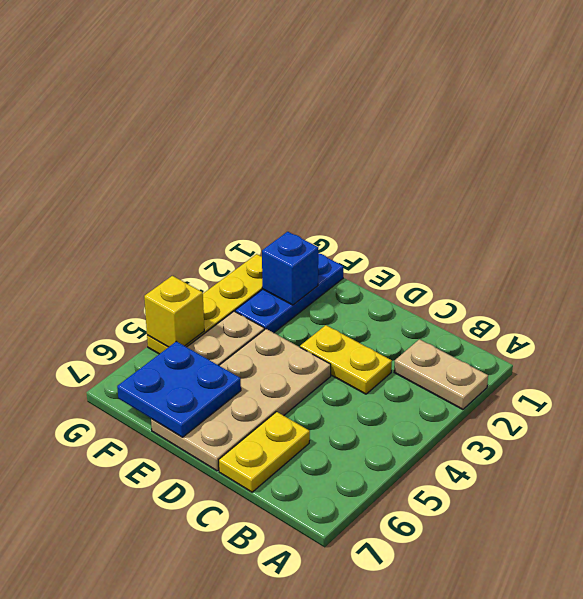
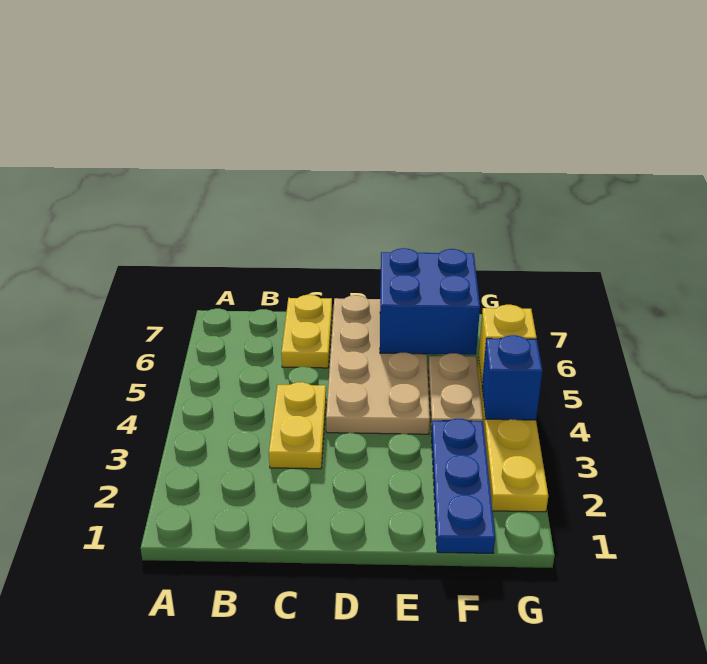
tan 1x2 plate [394,339,488,409] -> none
yellow 1x2 plate [300,325,392,394] -> yellow 1x2 plate turned to [269,382,326,469]
blue 2x2 plate [117,341,241,437] -> blue 2x2 brick [380,248,480,355]
blue 1x1 brick [262,232,318,305] -> blue 1x1 brick moved to [482,335,542,420]

